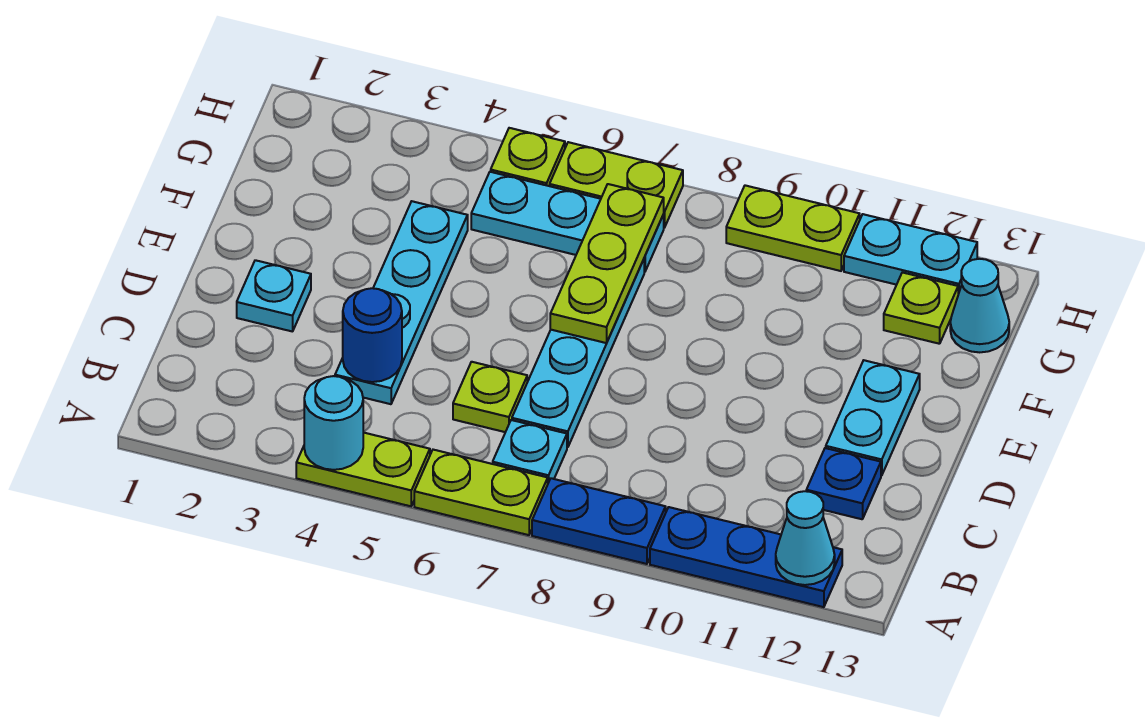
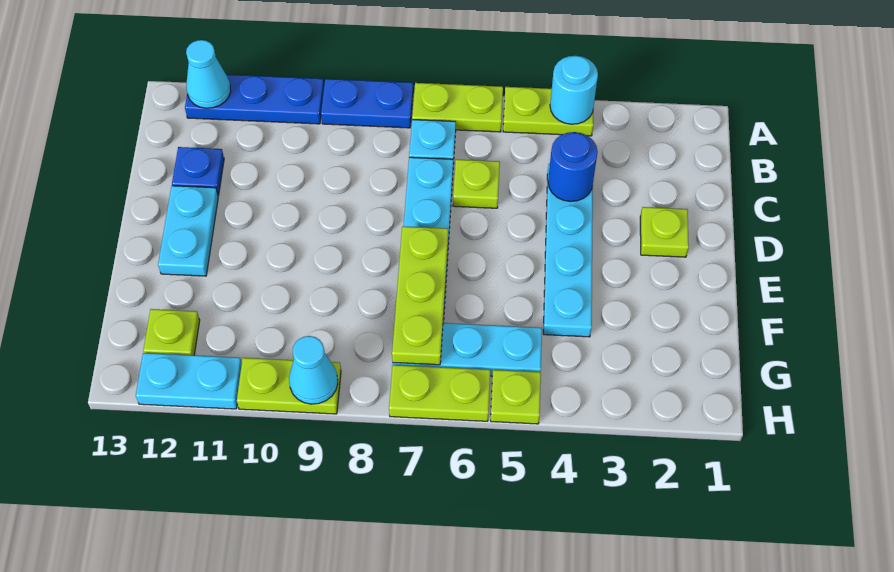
cyan 1x1 plate [237,260,311,332] -> lime 1x1 plate [640,207,689,257]
cyan 1x1 cone [950,259,1009,352] -> cyan 1x1 cone moved to [289,336,338,404]

